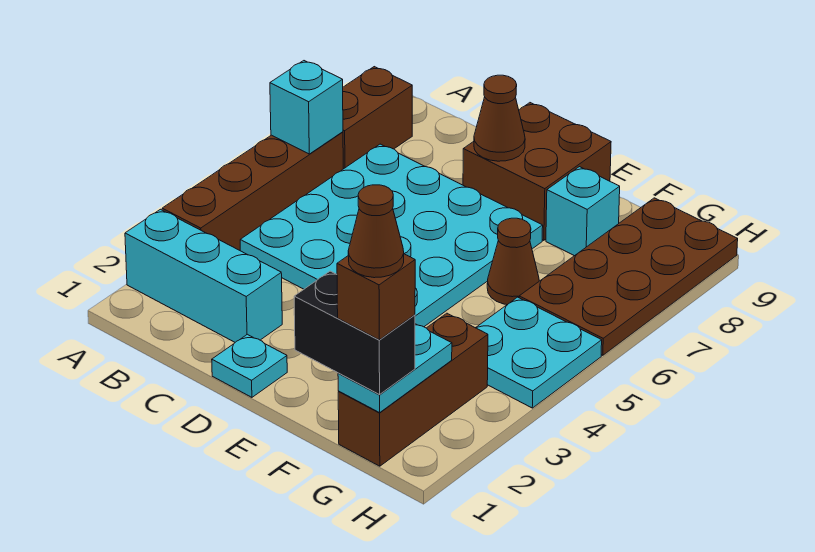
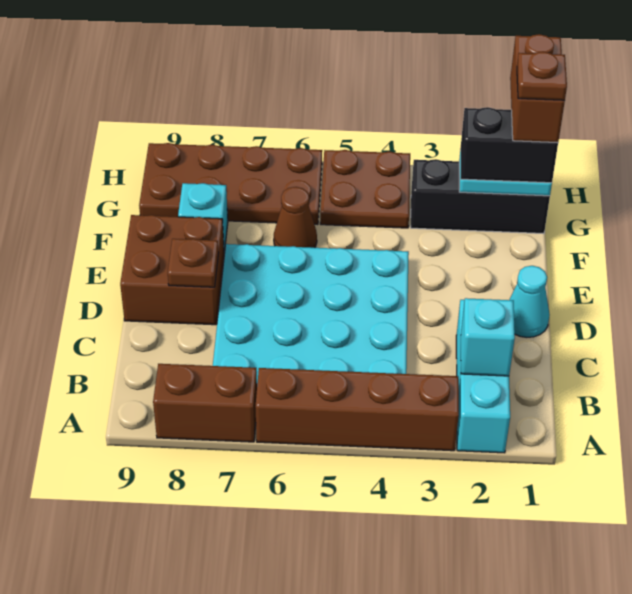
cyan 1x1 brick [270,61,343,154] -> cyan 1x1 brick moved to [461,298,515,376]
cyan 1x1 plate [212,334,287,397] -> cyan 1x1 cone [509,266,550,337]
brown 1x1 cone [474,75,525,161] -> brown 1x1 plate [168,239,219,287]
black 1x2 brick [294,271,415,395] -> black 1x2 brick turned to [460,107,558,183]
brown 1x3 brick [338,313,488,466] -> black 1x3 brick [411,159,550,234]
brown 1x1 brick [337,254,415,340] -> brown 1x2 brick [510,34,565,143]
brown 1x1 cone [348,185,404,278] -> brown 1x1 plate [517,52,567,101]
cyan 2x2 plate [476,297,602,408] -> brown 2x2 plate [320,150,410,228]

